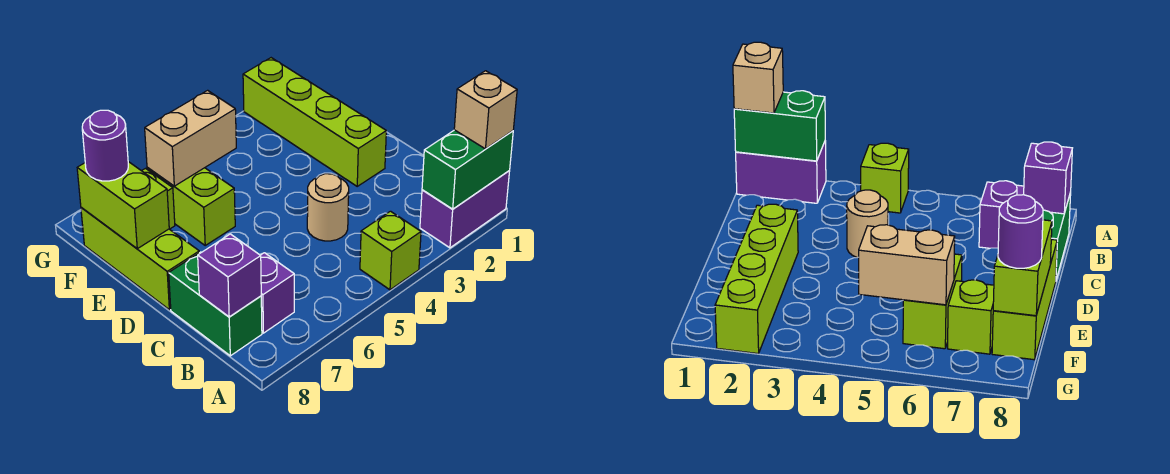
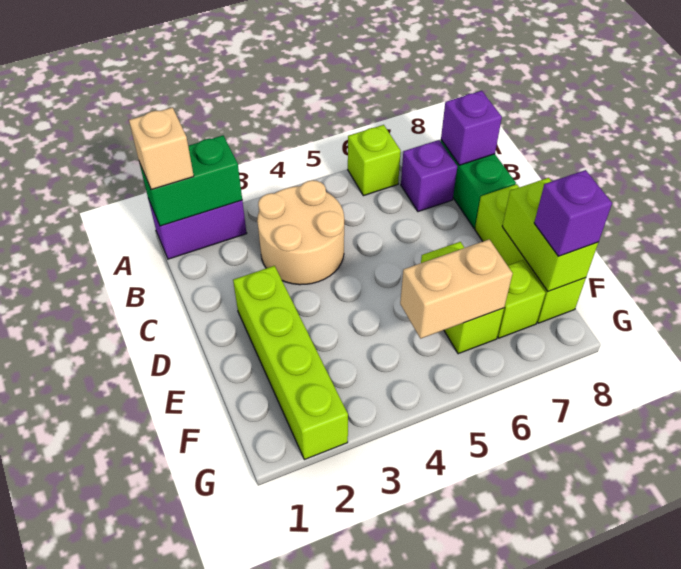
lime 1x1 brick [360,211,421,290] -> lime 1x1 brick moved to [348,125,401,196]
tan 1x1 round brick [307,174,349,241] -> tan 2x2 round brick [257,180,344,285]
purple 1x1 round brick [82,110,128,181] -> purple 1x1 brick [534,170,612,256]

